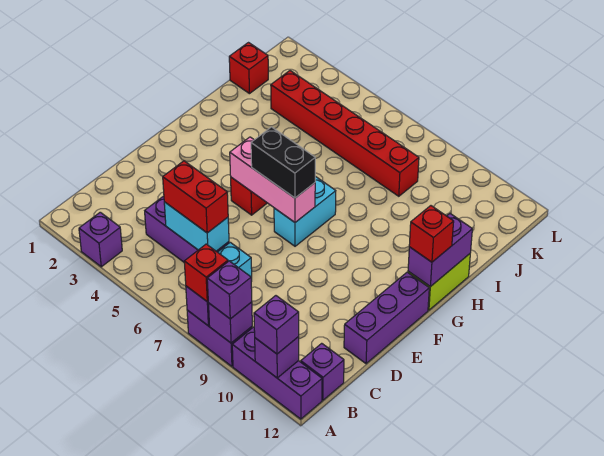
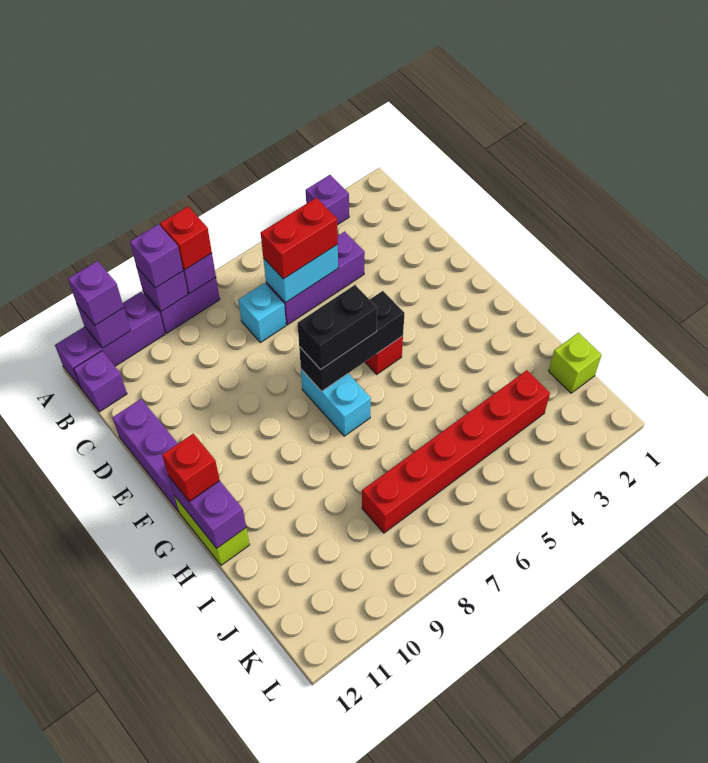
pink 1x3 brick [230,137,315,222] -> black 1x3 brick [299,291,405,392]
red 1x1 brick [229,43,268,94] -> lime 1x1 brick [549,333,602,393]

